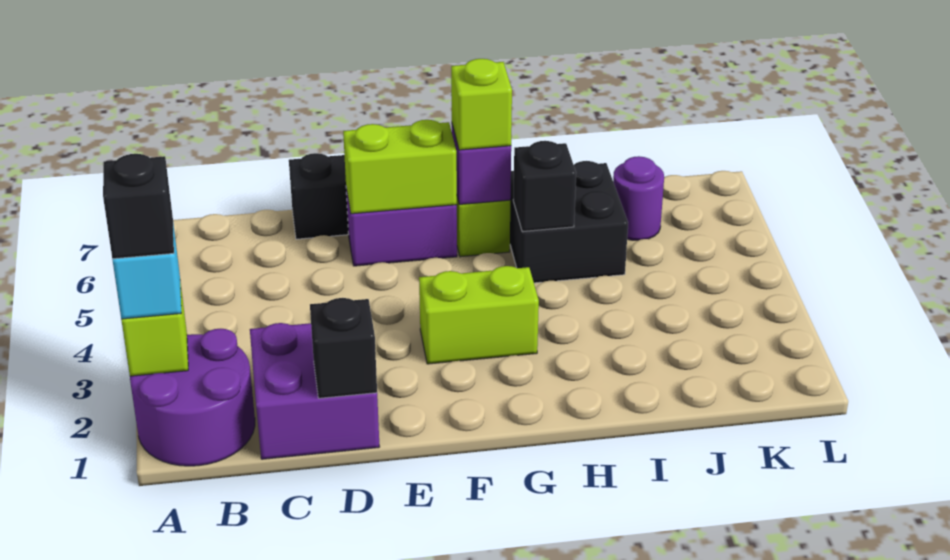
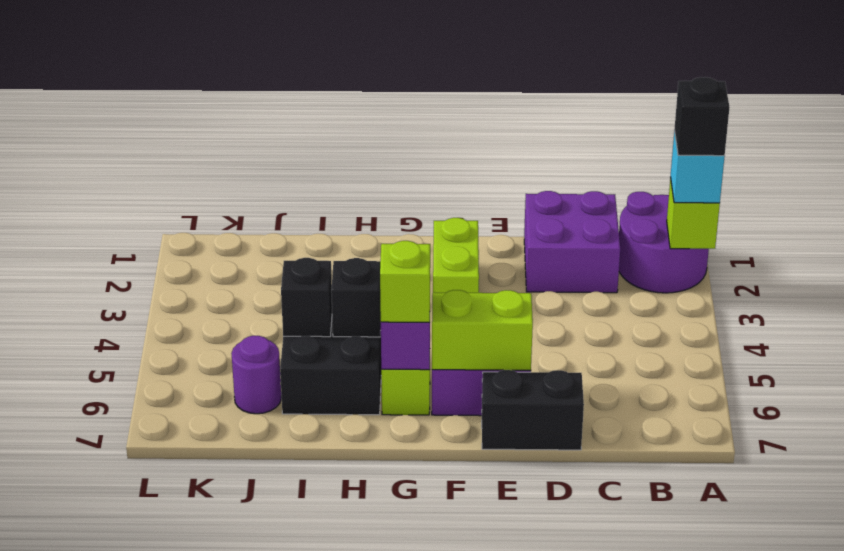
black 1x1 brick [310,298,377,398] -> black 1x1 brick moved to [281,258,332,337]
lime 1x2 brick [419,266,539,364] -> lime 1x2 brick turned to [433,218,479,293]

